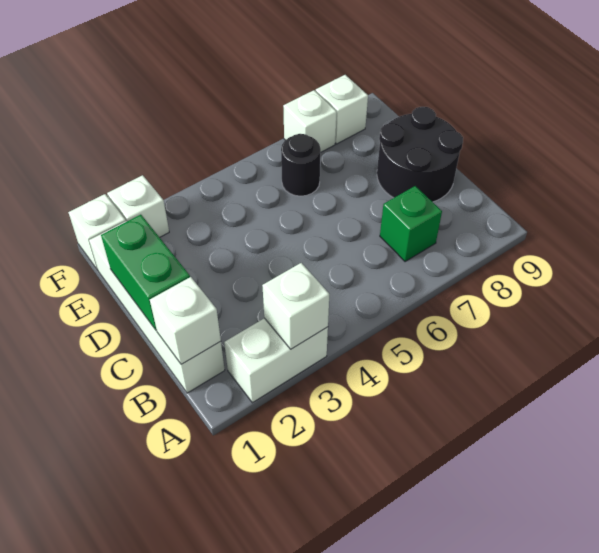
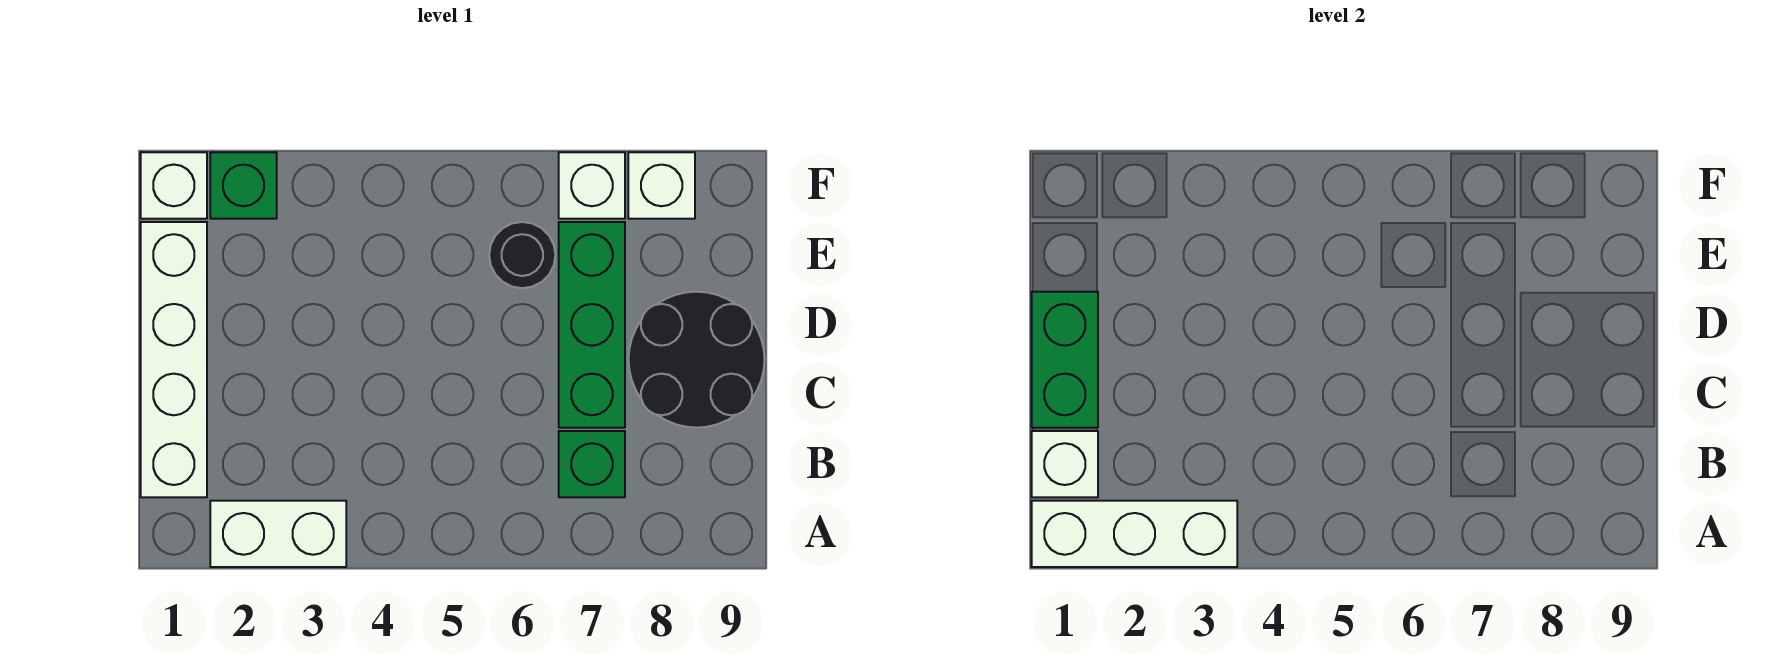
white 1x1 brick [262,263,329,349] -> white 1x3 brick [1032,501,1237,567]
none -> green 1x3 brick [559,222,625,428]
white 1x1 brick [107,175,169,237] -> green 1x1 brick [210,152,277,219]

